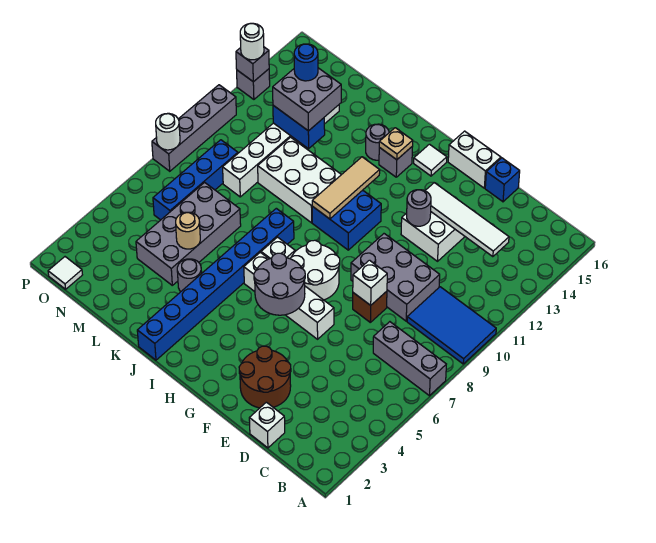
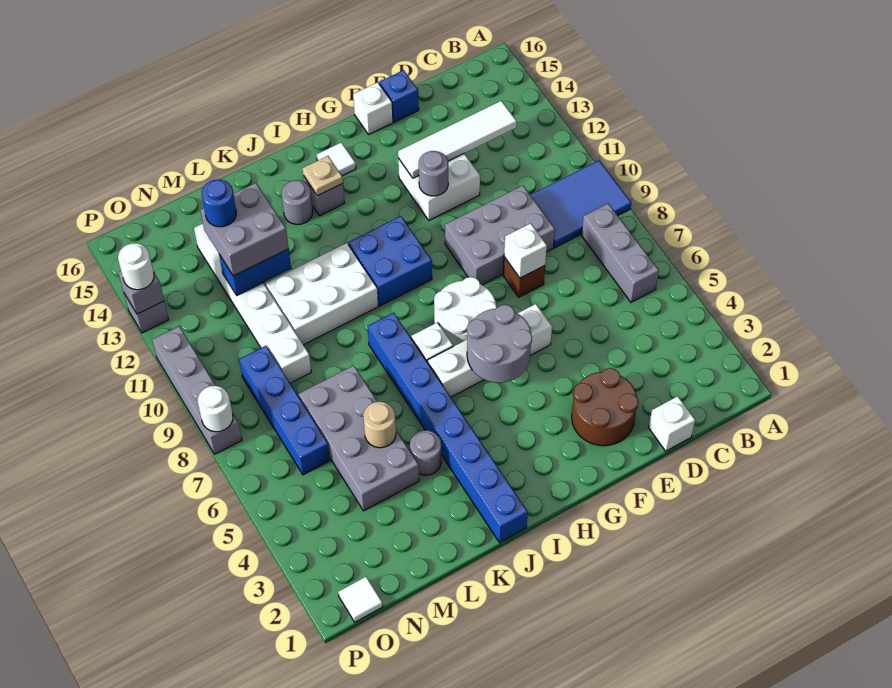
grey 1x3 brick [373,322,446,396] -> grey 1x3 brick turned to [581,204,659,302]
white 1x2 brick [448,131,501,188] -> white 1x1 brick [353,82,393,134]
tan 1x3 tile [312,157,380,219] -> none

